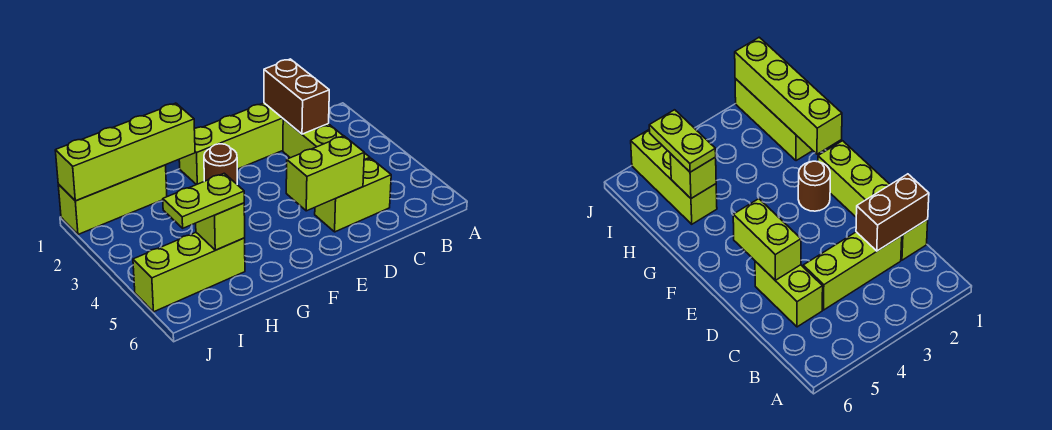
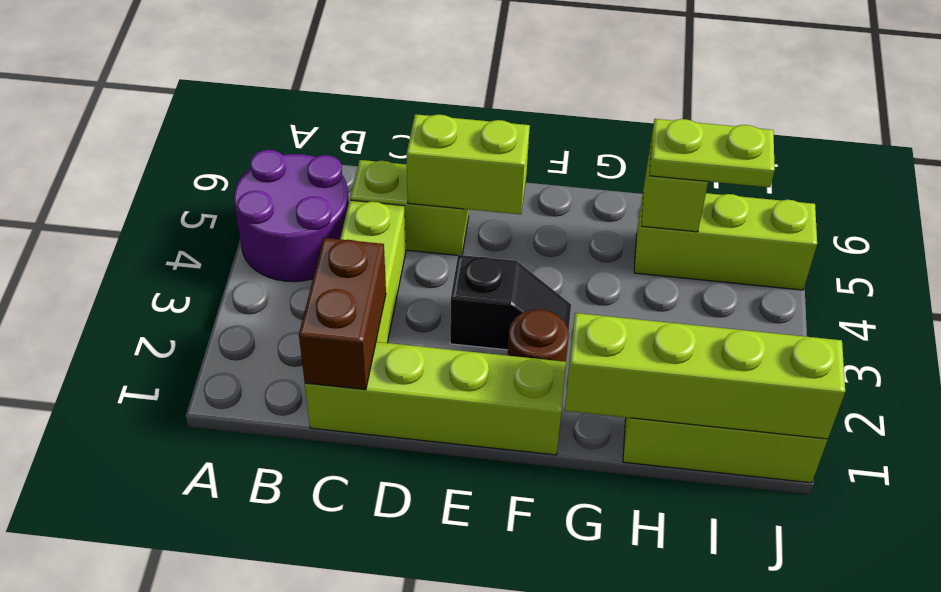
none -> purple 2x2 round brick [234,150,349,282]
none -> black 1x2 slope [450,255,571,350]

